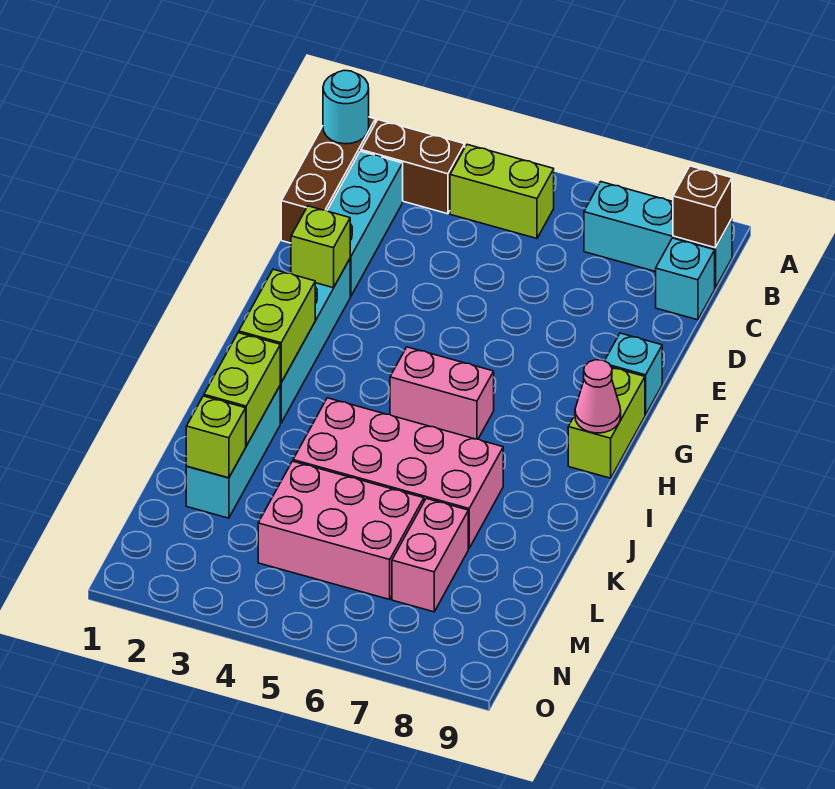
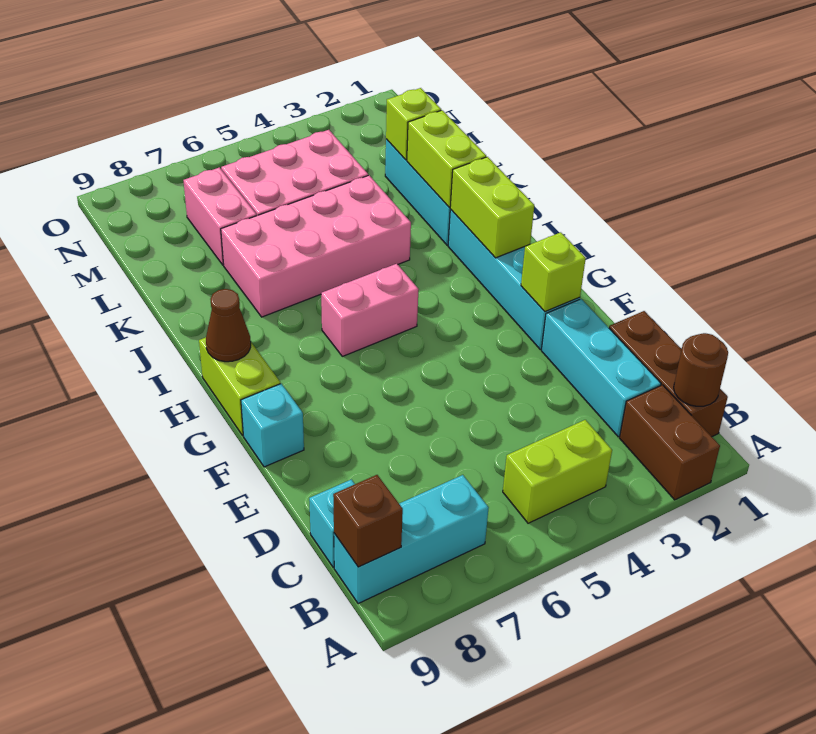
cyan 1x1 round brick [323,70,369,144] -> brown 1x1 round brick [674,333,728,406]
brown 1x2 brick [361,120,465,214] -> brown 1x2 brick turned to [620,385,720,500]
pink 1x1 cone [575,360,621,433] -> brown 1x1 cone [206,289,251,362]

